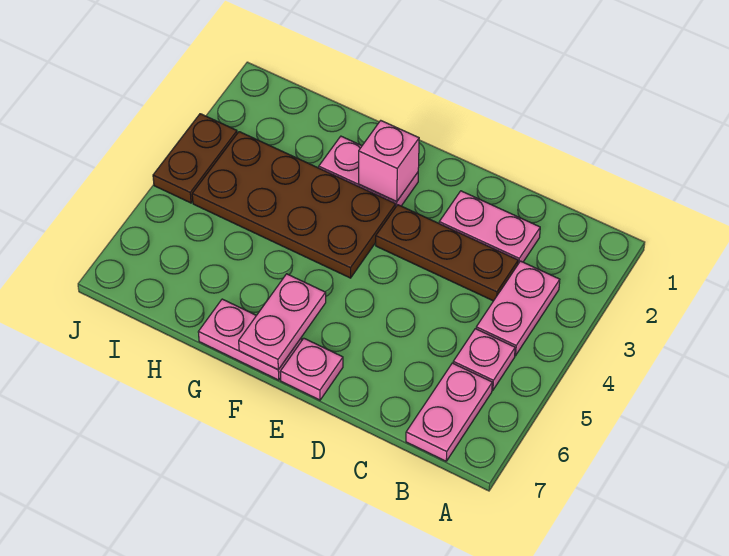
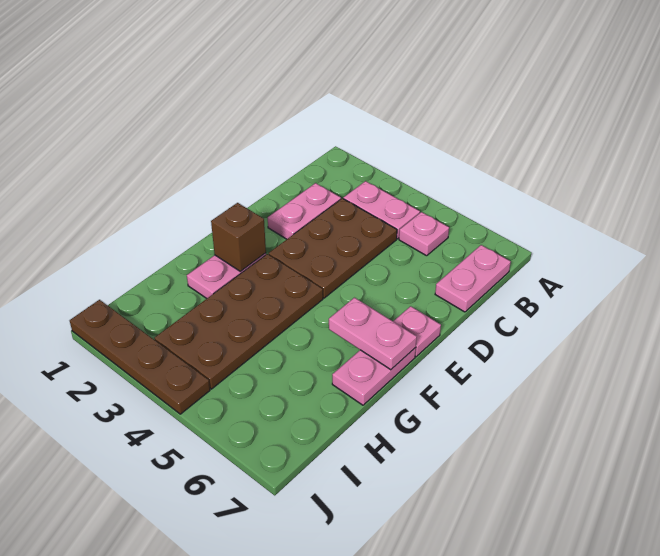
pink 1x2 plate [406,363,492,461] -> pink 1x2 plate turned to [435,245,511,312]
brown 1x3 plate [376,205,518,301] -> brown 2x3 plate [269,198,397,298]
pink 1x1 brick [359,121,419,202] -> brown 1x1 brick [211,203,266,272]
brown 1x2 plate [153,114,237,203] -> brown 1x4 plate [70,300,210,414]

